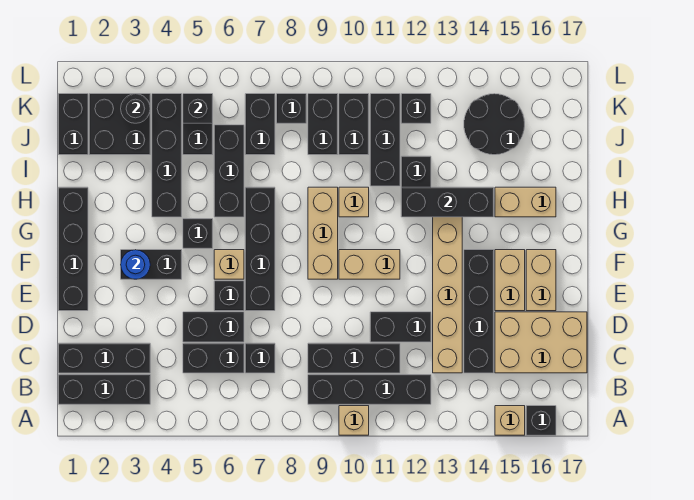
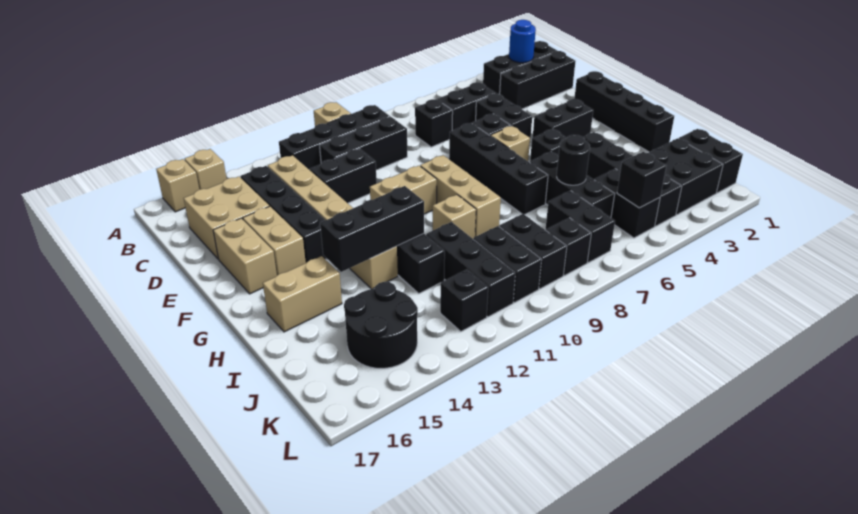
black 1x1 brick [526,406,556,435] -> tan 1x1 brick [156,159,199,212]
tan 2x3 brick [495,312,587,373] -> tan 2x2 brick [184,177,269,259]
black 1x2 brick [183,312,244,342] -> black 1x2 brick turned to [476,93,532,140]
blue 1x1 round brick [121,250,150,279] -> blue 1x1 round brick moved to [509,20,536,63]
black 1x1 round brick [121,94,150,123] -> black 1x1 round brick moved to [557,135,590,185]

